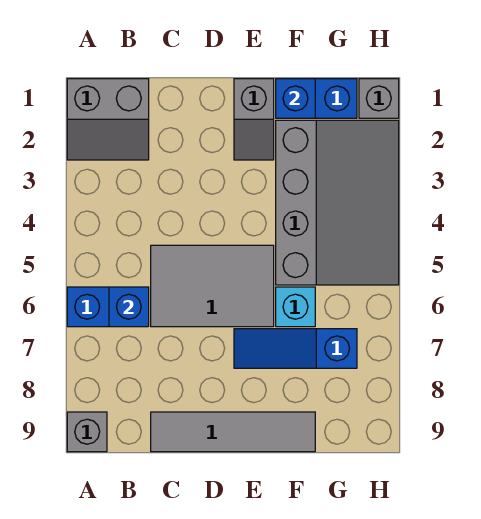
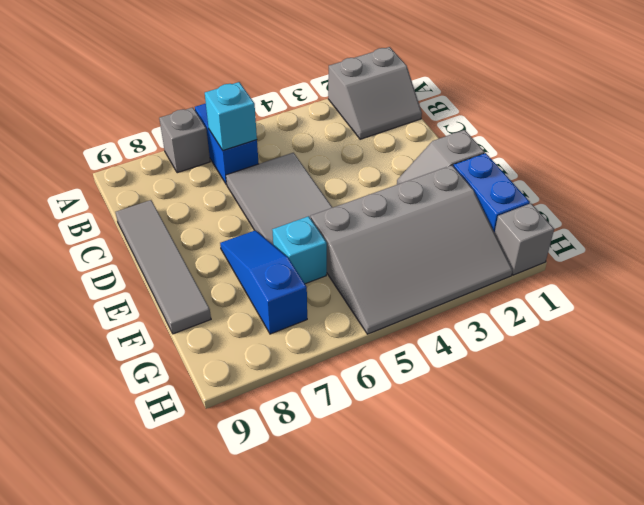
grey 2x2 slope [67,79,149,160] -> grey 2x2 slope turned to [328,47,422,139]
grey 1x1 brick [67,412,107,452] -> grey 1x1 brick moved to [159,107,210,173]
blue 1x1 brick [109,287,149,327] -> cyan 1x1 brick [205,82,257,151]
blue 1x1 brick [276,79,315,118] -> none

